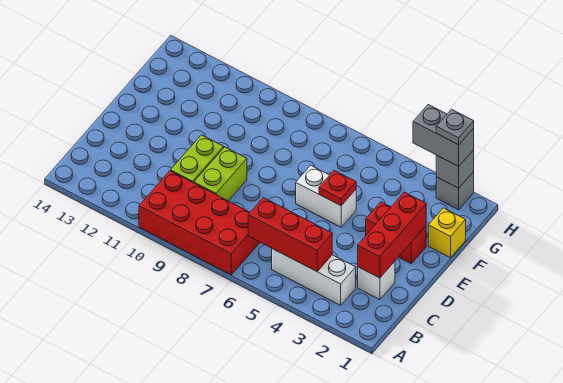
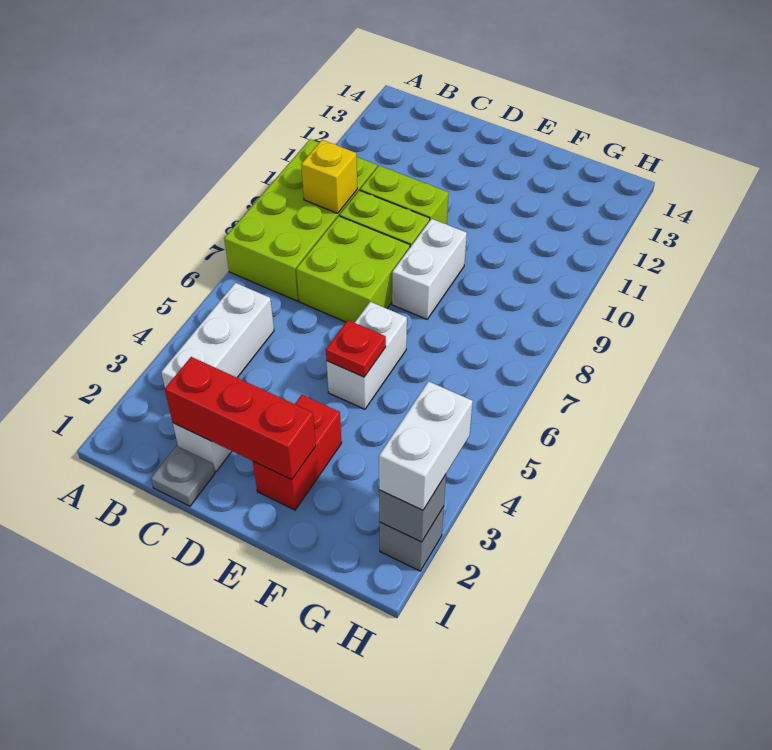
red 2x4 brick [139,171,260,275] -> lime 2x4 brick [224,139,377,301]
red 1x3 brick [248,198,332,272] -> none
none -> lime 2x2 brick [296,216,410,323]
none -> white 1x2 brick [392,219,467,319]
yellow 1x1 brick [428,208,466,258] -> yellow 1x1 brick moved to [301,140,357,213]
grey 1x2 brick [413,105,474,166] -> white 1x2 brick [379,381,473,510]
grey 1x1 plate [436,109,474,145] -> grey 1x1 plate moved to [151,446,215,506]

